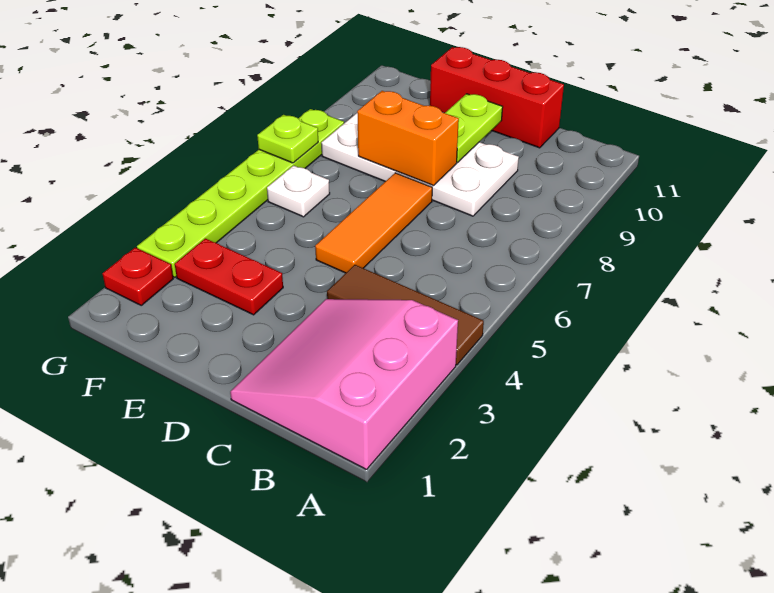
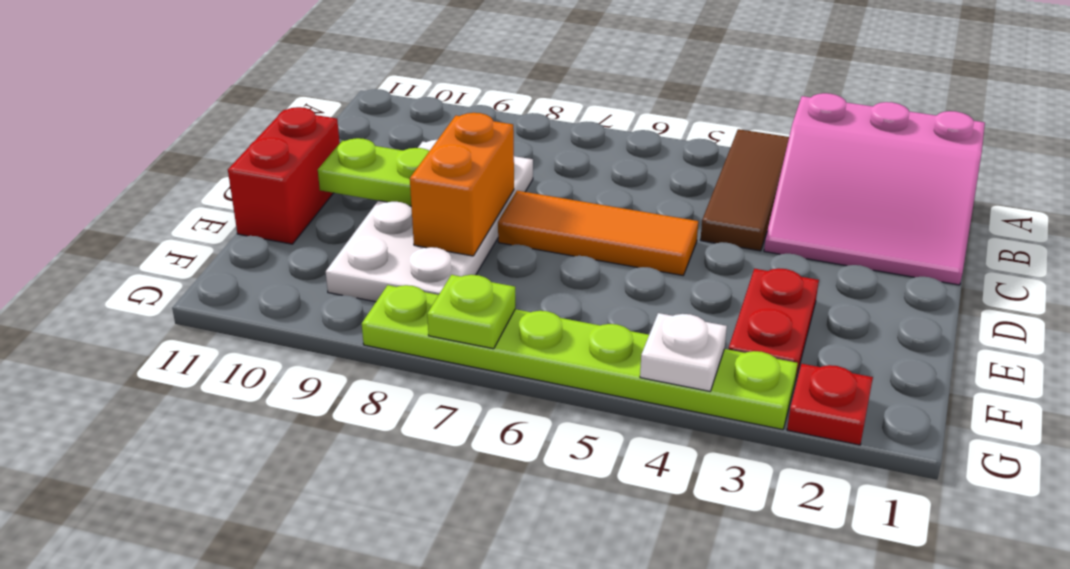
red 1x3 brick [430,47,564,148] -> red 1x2 brick [228,107,340,244]
white 1x1 plate [267,166,330,217] -> white 1x1 plate moved to [640,313,727,391]

